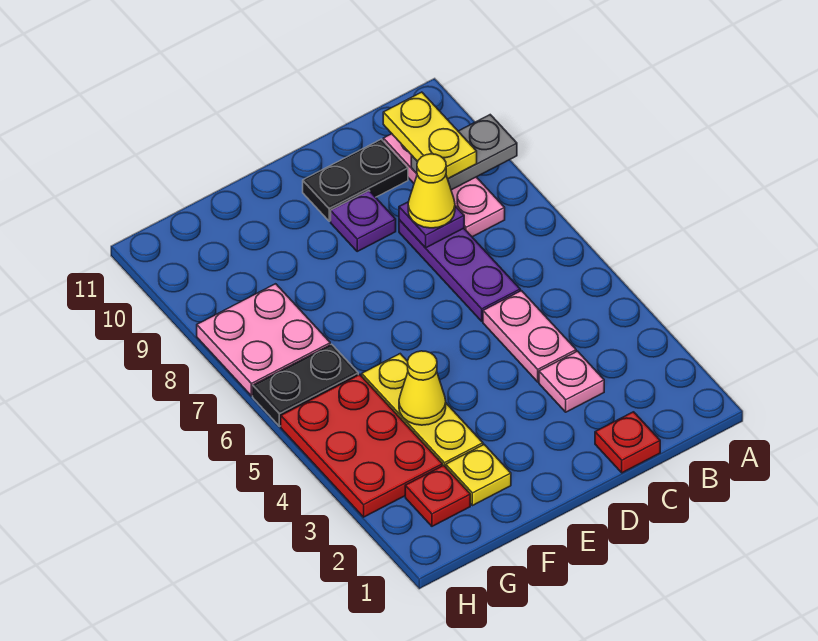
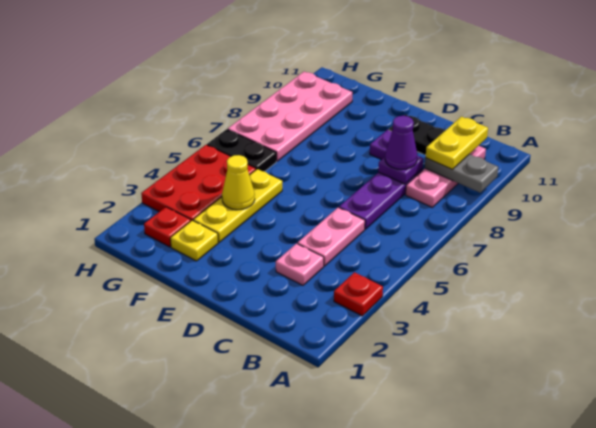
red 1x1 plate [595,412,660,473] -> red 1x1 plate moved to [334,272,383,316]
yellow 1x1 cone [408,154,455,228] -> purple 1x1 cone [385,116,417,170]
pink 2x2 plate [197,284,330,396] -> pink 2x4 plate [228,72,352,161]

